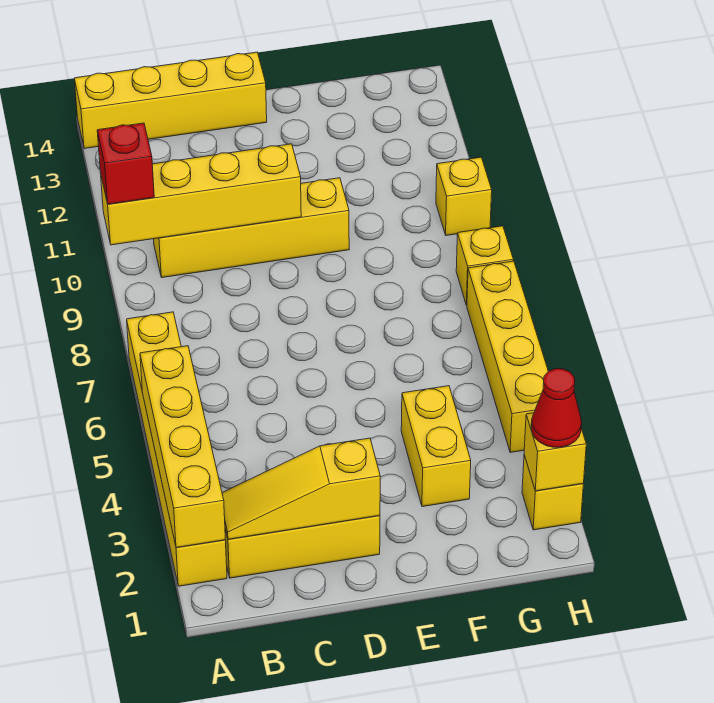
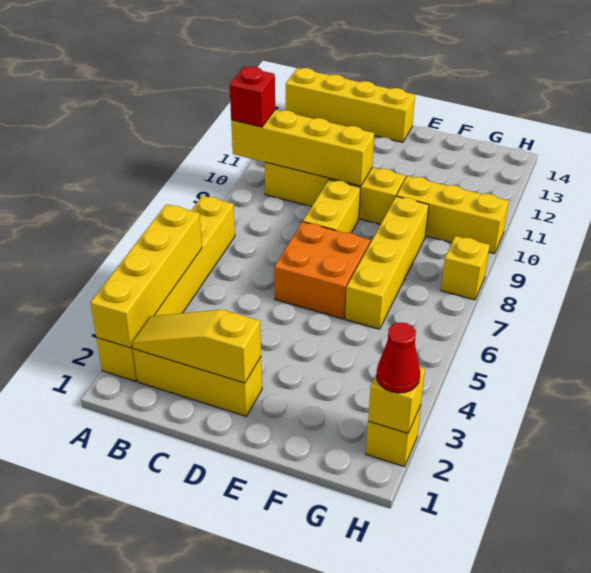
none -> orange 2x2 brick [274,222,370,319]
yellow 1x2 brick [401,386,471,507] -> yellow 1x2 brick moved to [303,180,360,233]
yellow 1x4 brick [467,261,548,453] -> yellow 1x4 brick moved to [345,196,429,329]
yellow 1x1 brick [436,157,492,235] -> yellow 1x3 brick [397,176,509,254]

